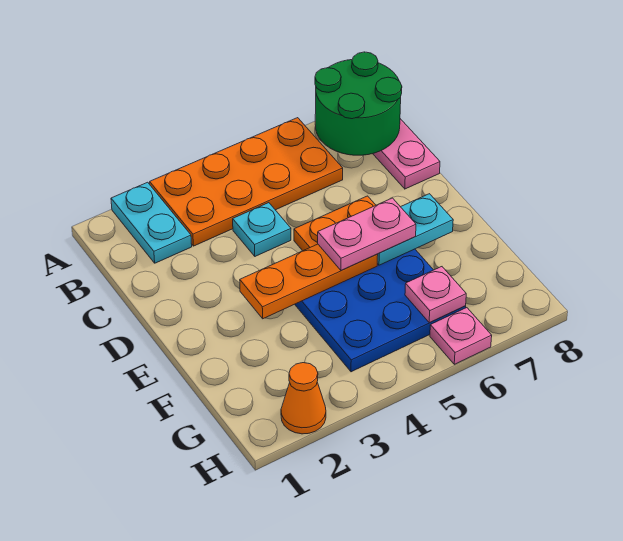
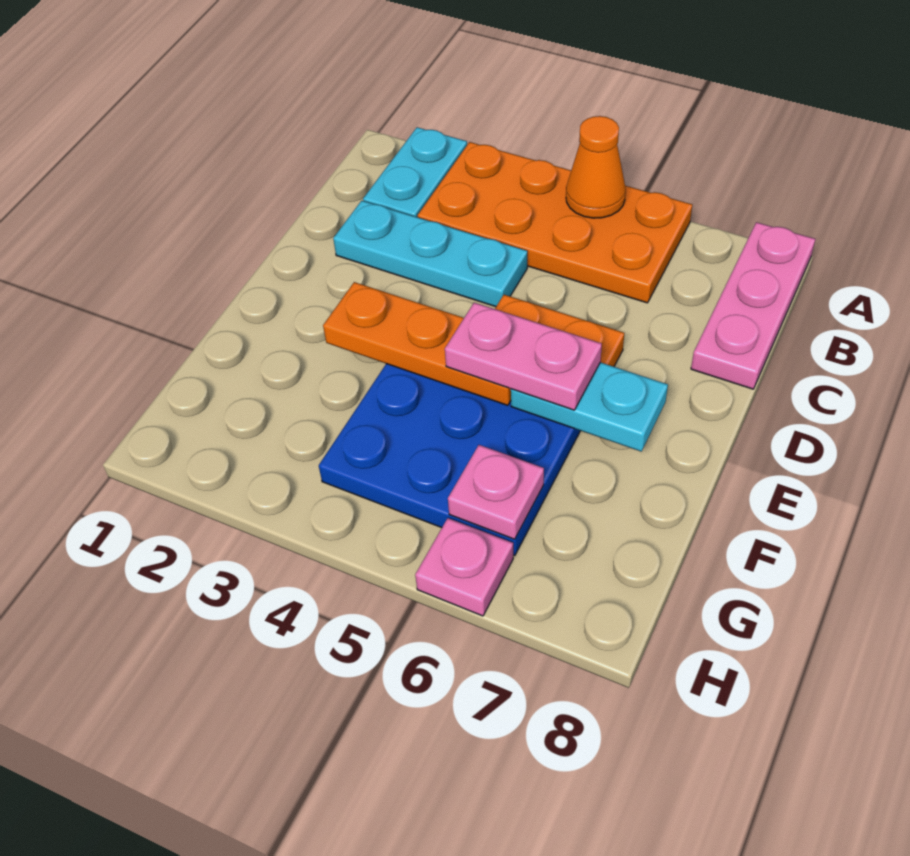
green 2x2 round brick [315,52,402,155] -> none
cyan 1x1 plate [233,203,291,256] -> cyan 1x3 plate [333,201,527,307]
orange 1x1 cone [281,363,326,434] -> orange 1x1 cone moved to [566,116,626,218]

